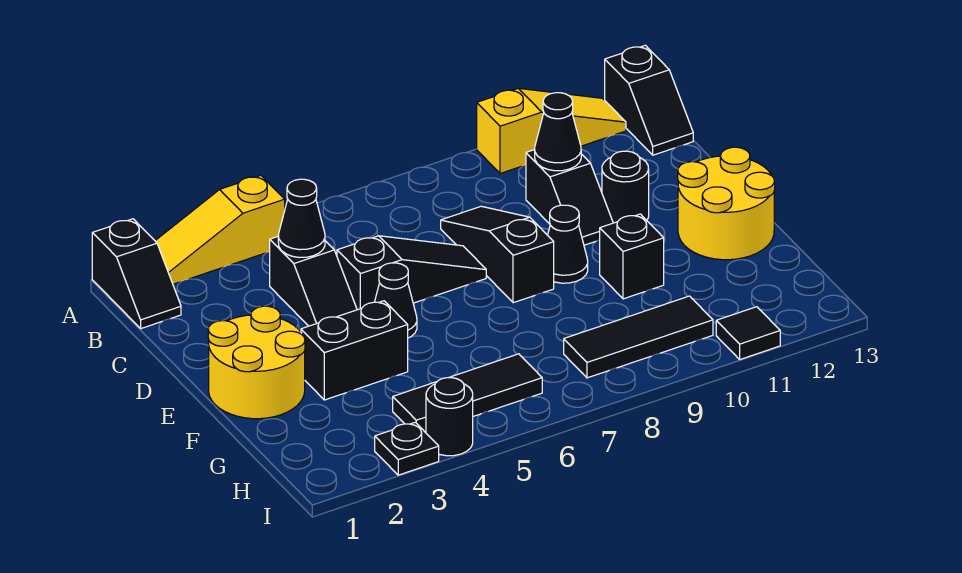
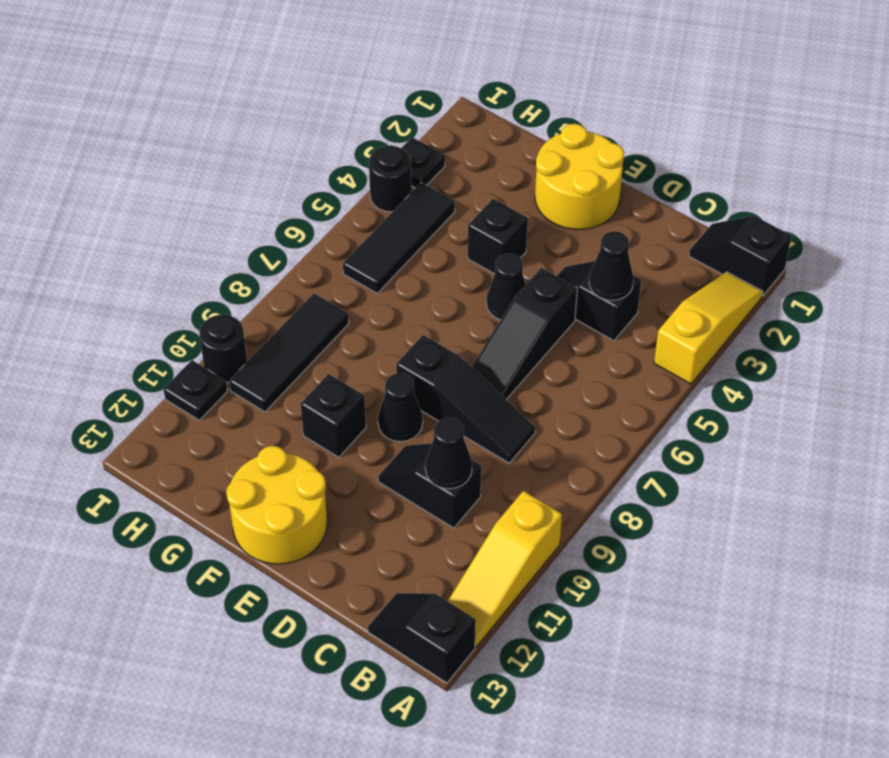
black 1x1 round brick [602,151,649,223] -> black 1x1 round brick moved to [199,315,247,383]
black 1x2 brick [301,301,408,400] -> black 1x1 brick [468,199,528,274]
black 1x1 tile [716,307,780,359] -> black 1x1 plate [163,360,227,420]

